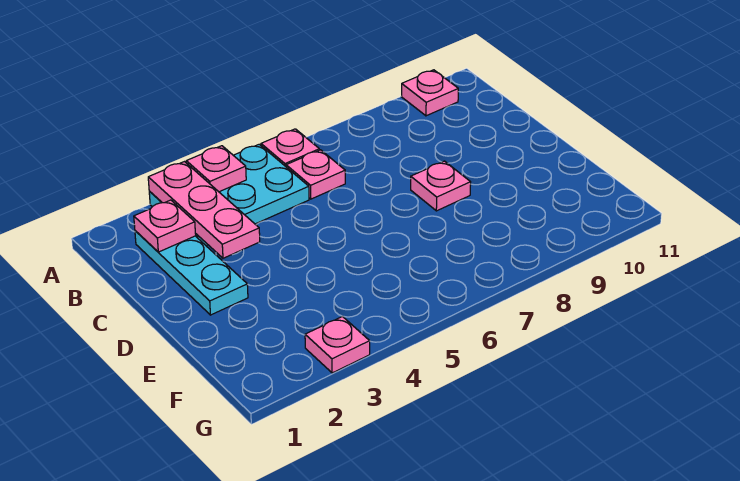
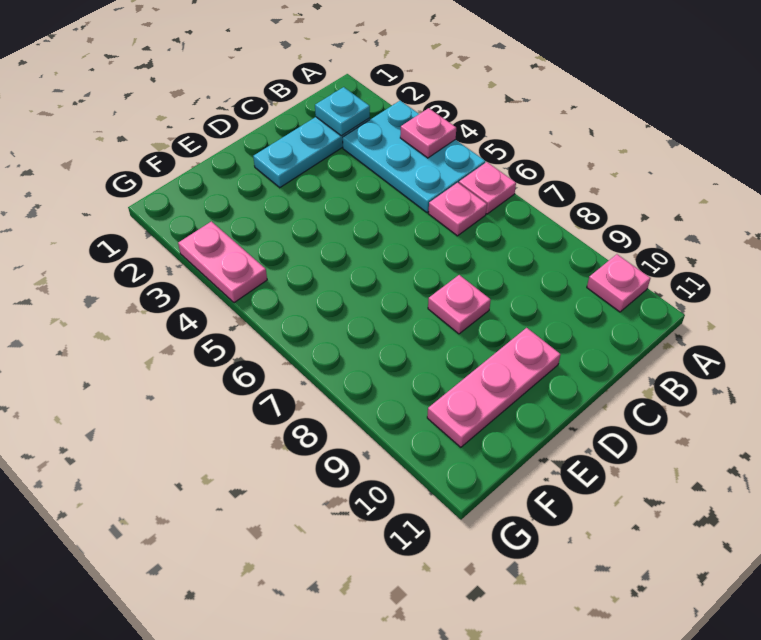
pink 1x3 plate [148,162,260,258] -> pink 1x3 plate moved to [427,328,561,447]
pink 1x1 plate [134,200,196,252] -> cyan 1x1 plate [315,87,370,136]
pink 1x1 plate [305,316,370,373] -> pink 1x2 plate [178,221,267,303]

